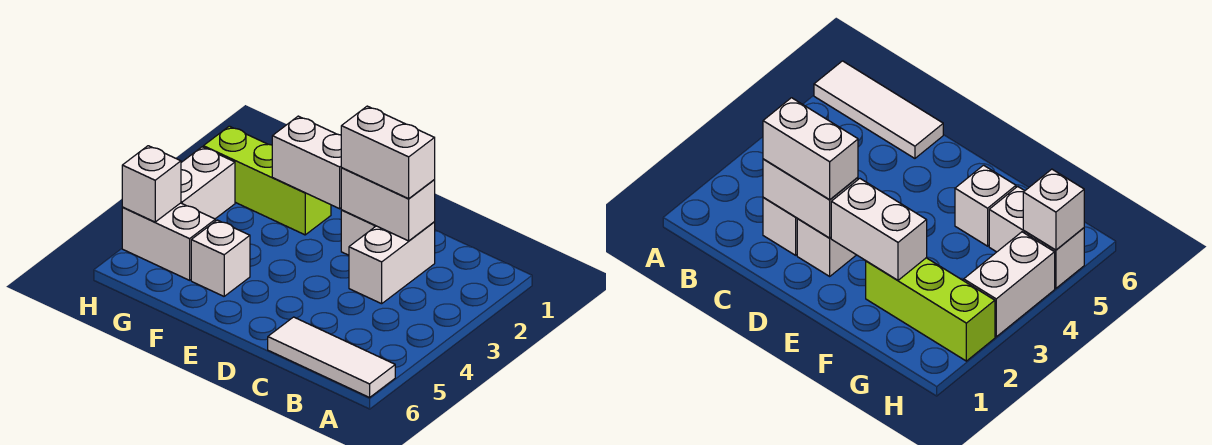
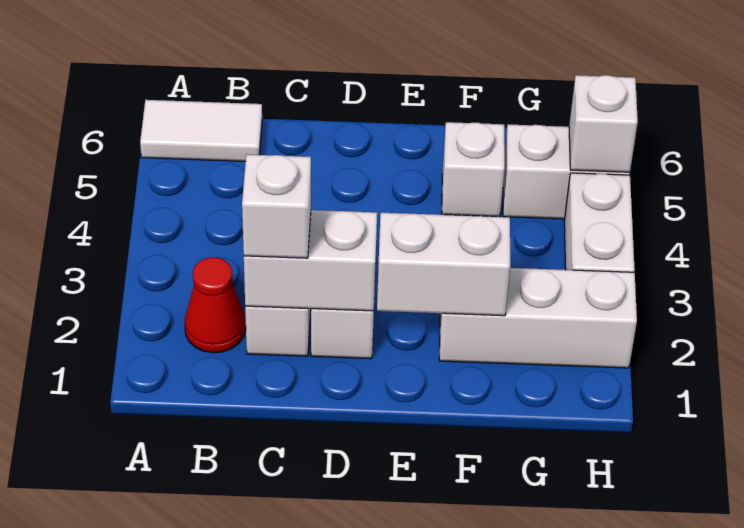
white 1x3 tile [268,317,395,397] -> white 1x2 tile [140,100,262,161]
none -> red 1x1 cone [184,257,246,353]
white 1x2 brick [341,106,435,199] -> white 1x1 brick [242,154,311,258]
lime 1x3 brick [203,126,331,235] -> white 1x3 brick [439,268,637,368]

